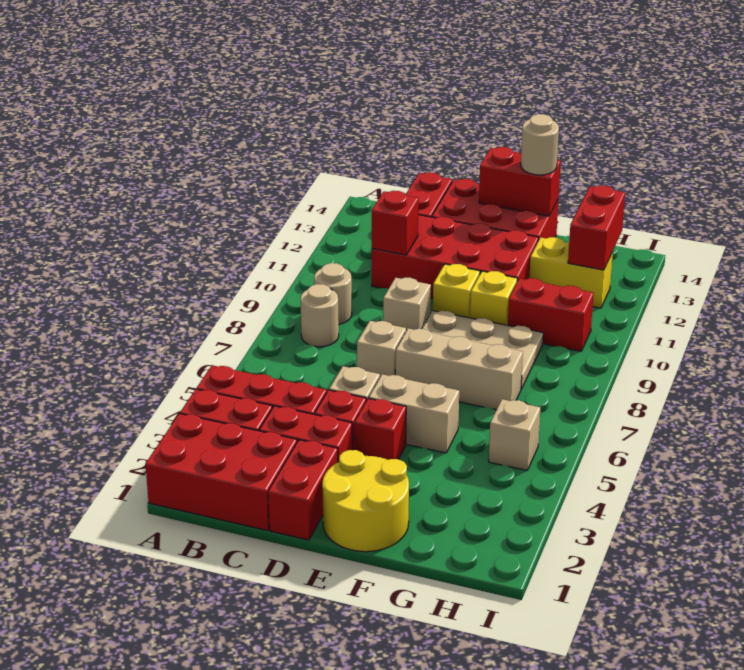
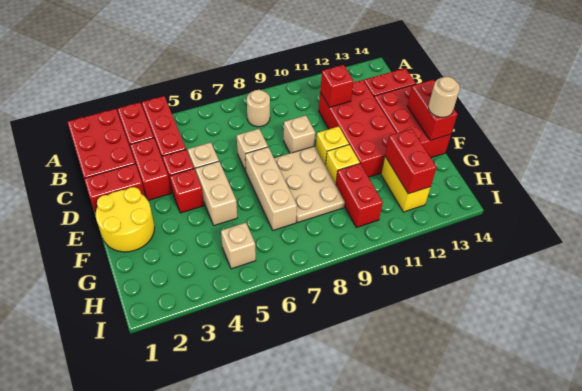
tan 1x1 round brick [314,263,352,324] -> none
red 1x2 brick [568,185,625,270] -> red 1x2 brick turned to [385,129,437,194]

